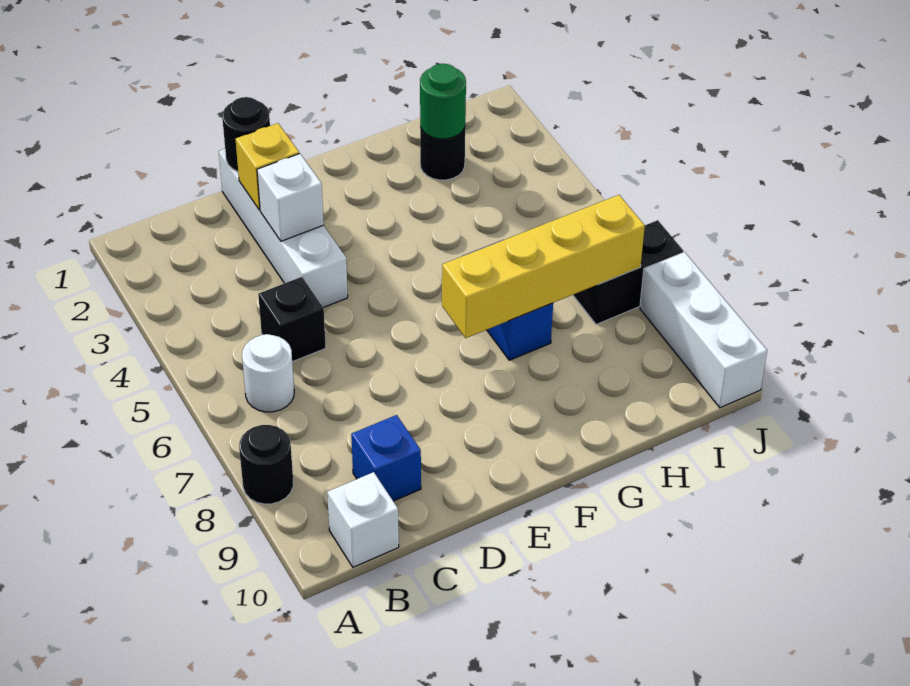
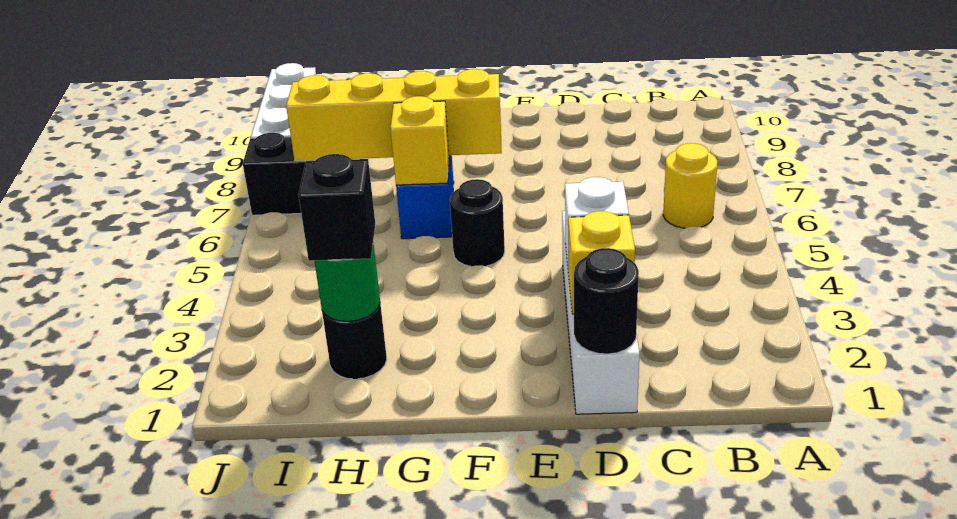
black 1x1 round brick [239,425,293,504] -> black 1x1 round brick moved to [450,179,505,267]
white 1x1 round brick [242,334,294,412] -> yellow 1x1 round brick [663,143,717,228]
white 1x1 brick [327,472,399,567] -> none
black 1x1 brick [258,277,326,362] -> black 1x1 brick moved to [299,154,375,261]
blue 1x1 brick [351,415,421,501] -> none
none -> yellow 1x1 brick [390,96,449,185]

